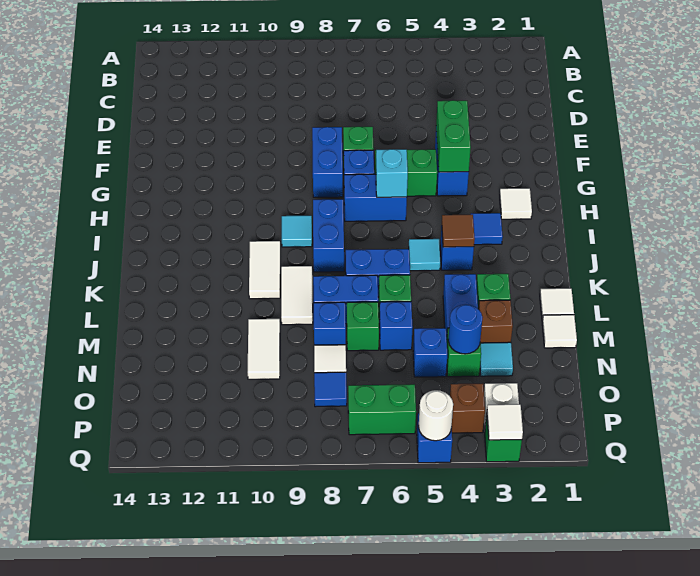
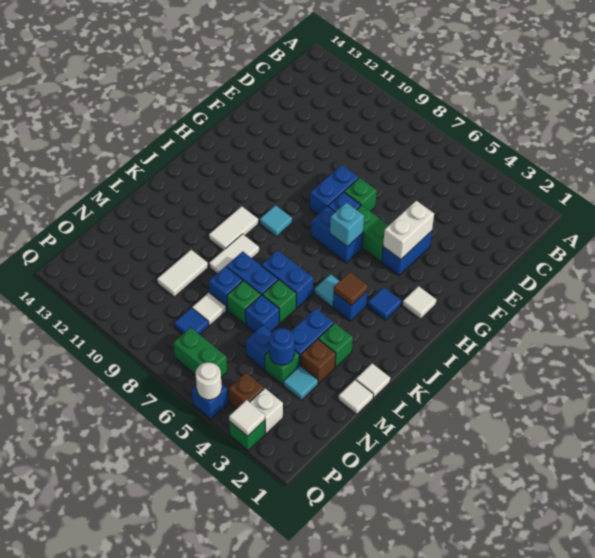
green 1x2 brick [436,100,471,172] -> white 1x2 brick [383,201,434,259]
blue 1x2 brick [313,199,344,272] -> none

